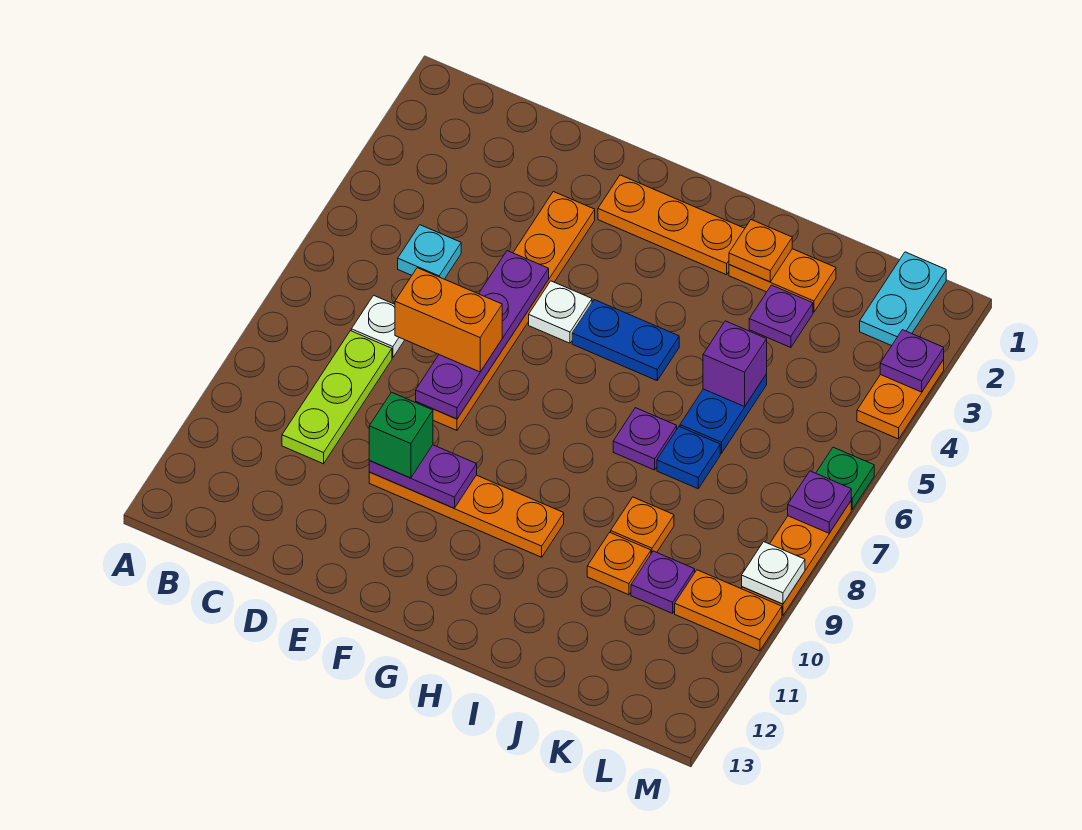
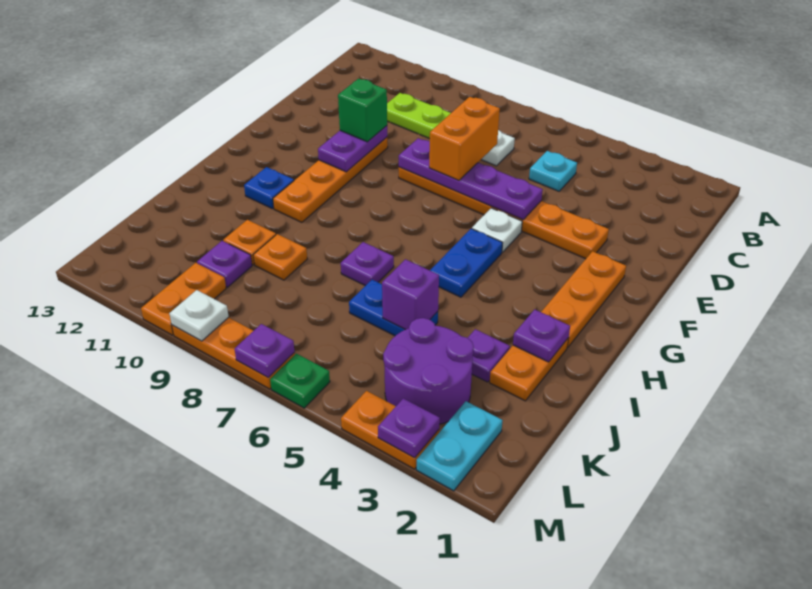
orange 1x1 plate [729,220,792,282] -> purple 1x1 plate [513,309,570,362]
blue 1x1 plate [657,427,720,489] -> blue 1x1 plate moved to [244,167,294,209]
none -> purple 2x2 round brick [383,318,474,424]
cyan 1x2 plate [860,252,946,346] -> cyan 1x2 plate turned to [416,401,503,491]

